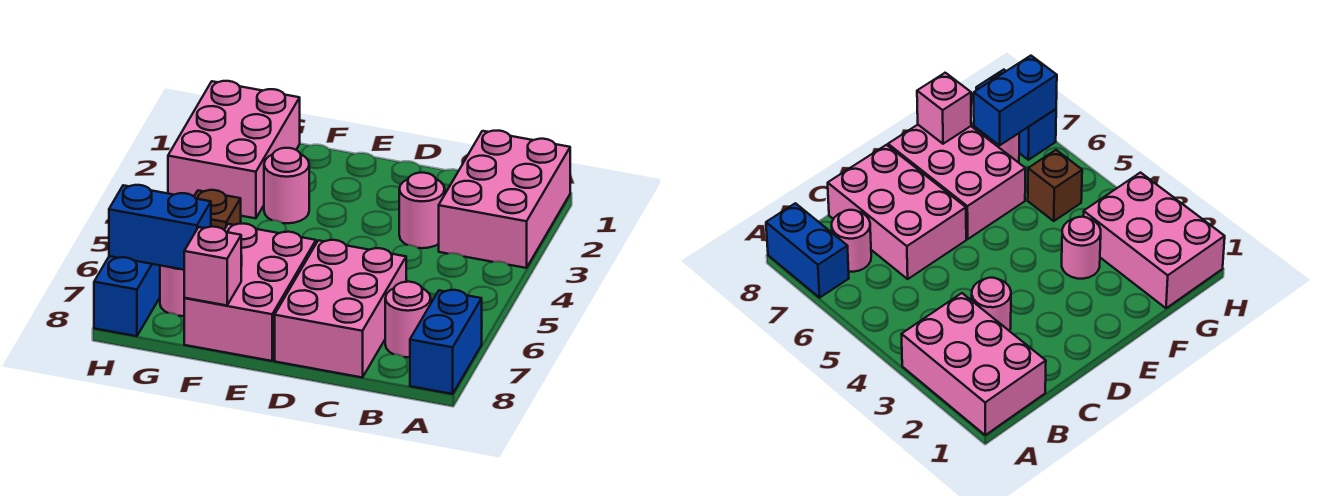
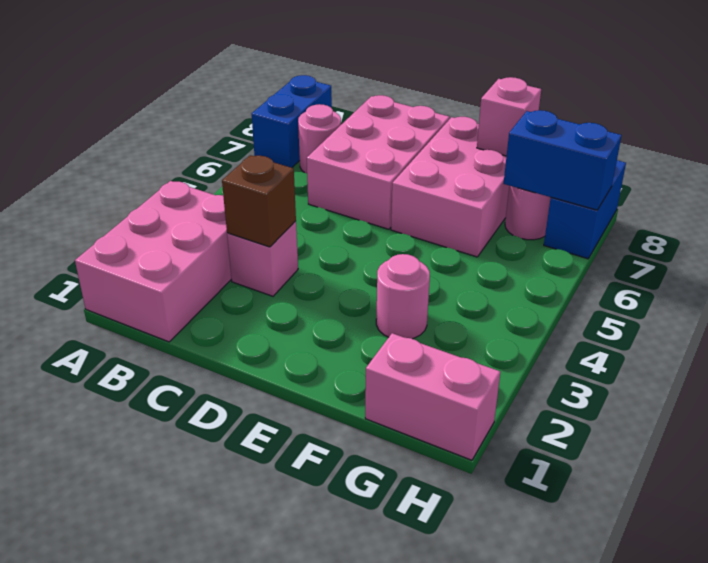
pink 1x1 round brick [399,173,445,248] -> pink 1x1 brick [227,221,298,296]
pink 2x3 brick [168,81,300,218] -> pink 1x2 brick [365,333,500,460]
brown 1x1 brick [194,190,241,230] -> brown 1x1 brick moved to [222,155,296,247]

